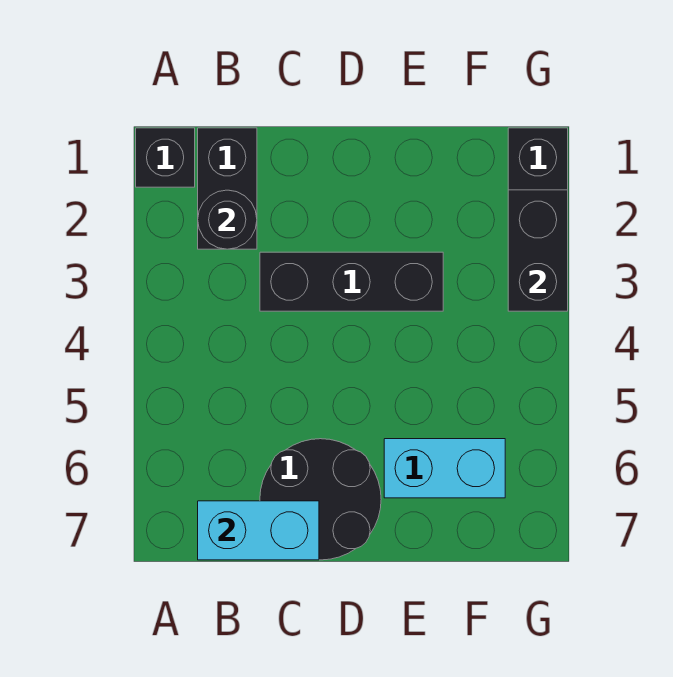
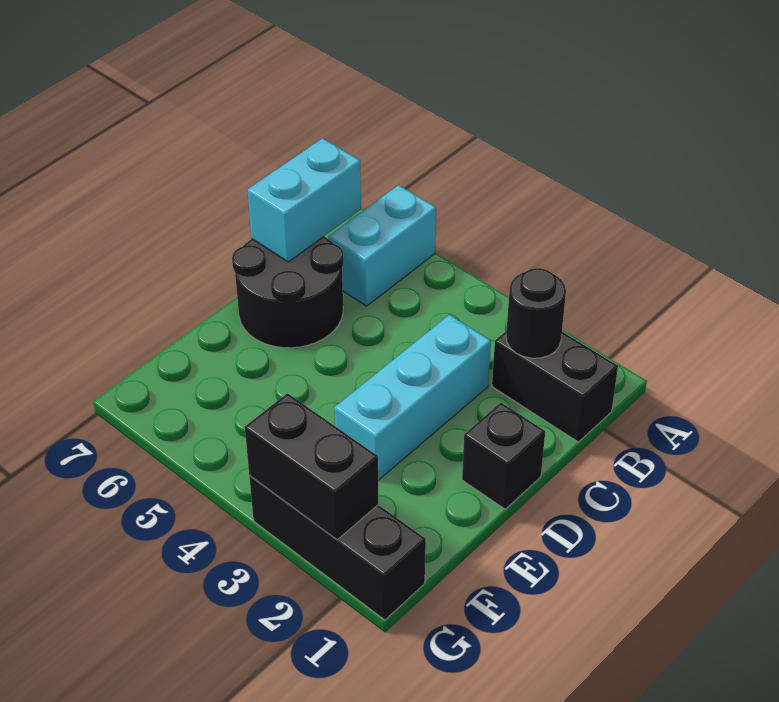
black 1x1 brick [136,128,195,187] -> black 1x1 brick moved to [462,403,545,509]
black 1x3 brick [260,252,443,311] -> cyan 1x3 brick [334,315,491,480]
cyan 1x2 brick [384,439,505,498] -> cyan 1x2 brick moved to [328,185,436,306]

